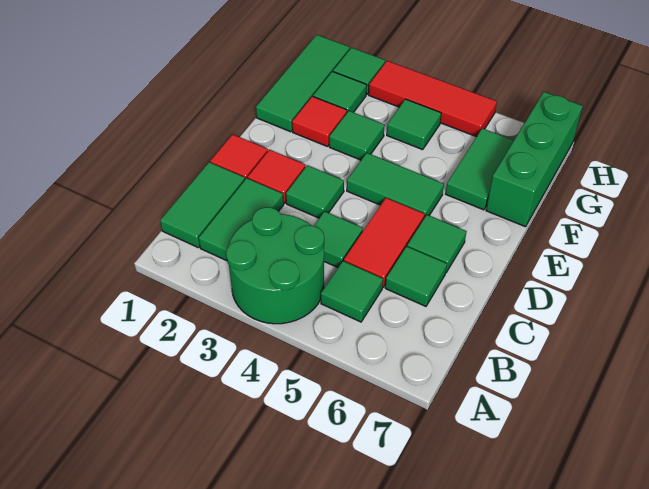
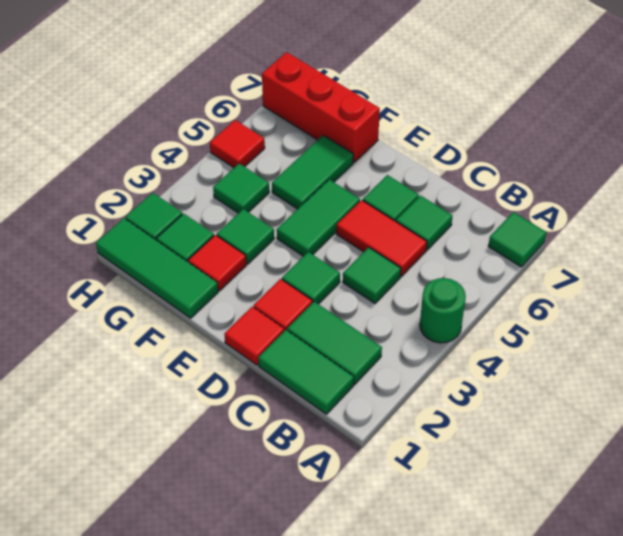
green 2x2 round brick [226,207,324,324] -> green 1x1 round brick [420,278,466,343]
green 1x1 tile [321,261,383,322] -> green 1x1 tile moved to [488,212,546,267]
green 1x2 tile [445,128,514,210] -> green 1x2 tile turned to [272,135,353,209]
green 1x3 brick [486,92,583,227] -> red 1x3 brick [262,52,380,162]
red 1x3 tile [369,61,497,137] -> red 1x1 tile [210,120,265,168]

